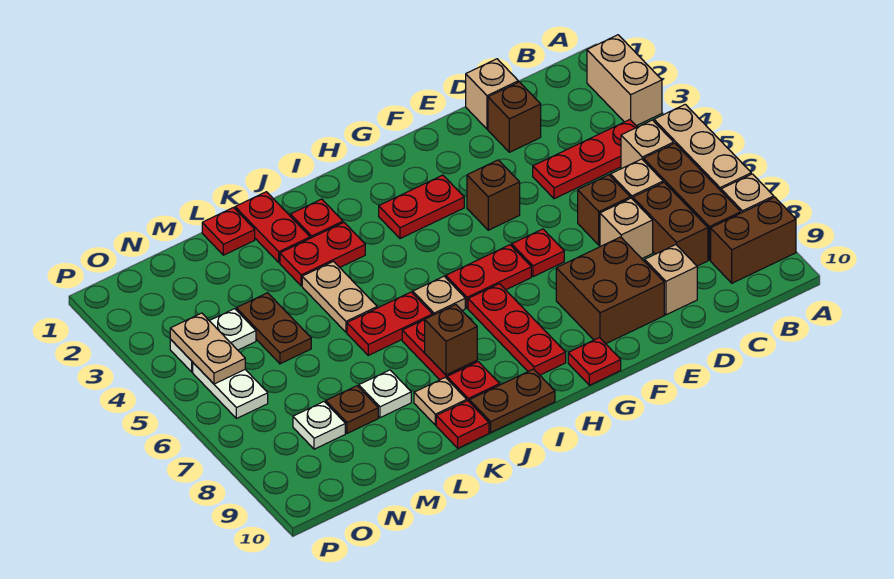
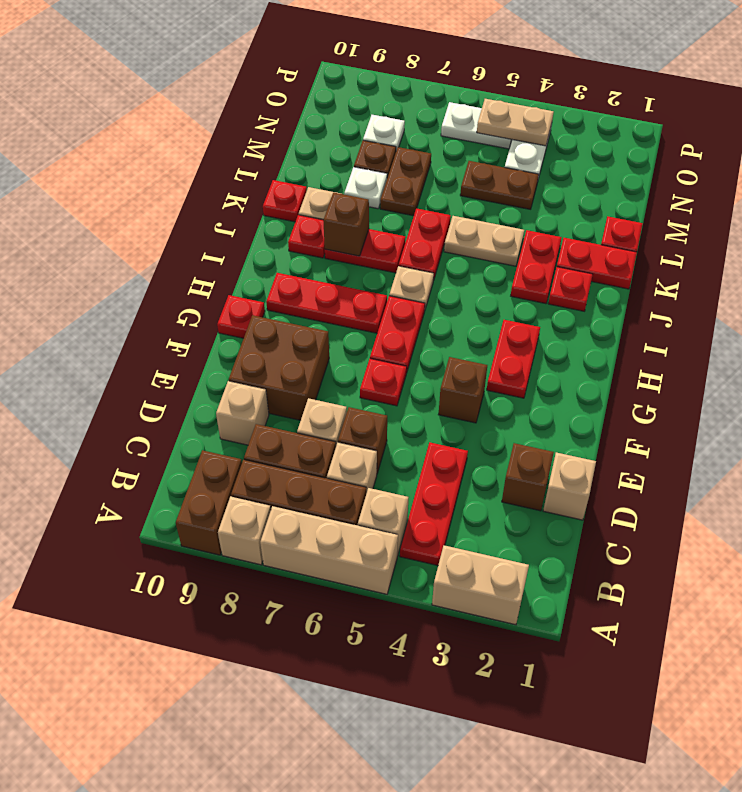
brown 1x2 plate [469,369,555,432] -> brown 1x2 plate moved to [380,147,431,216]

